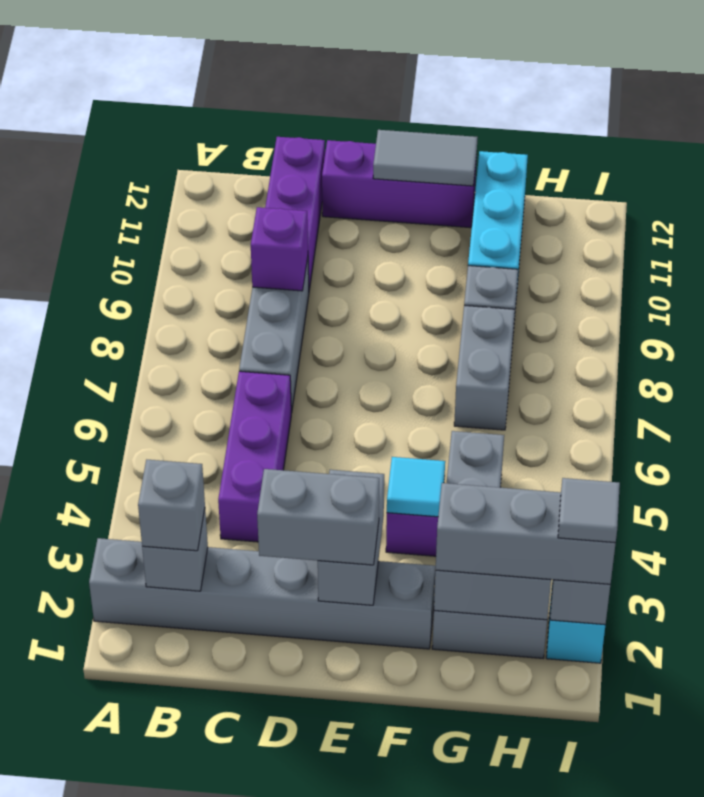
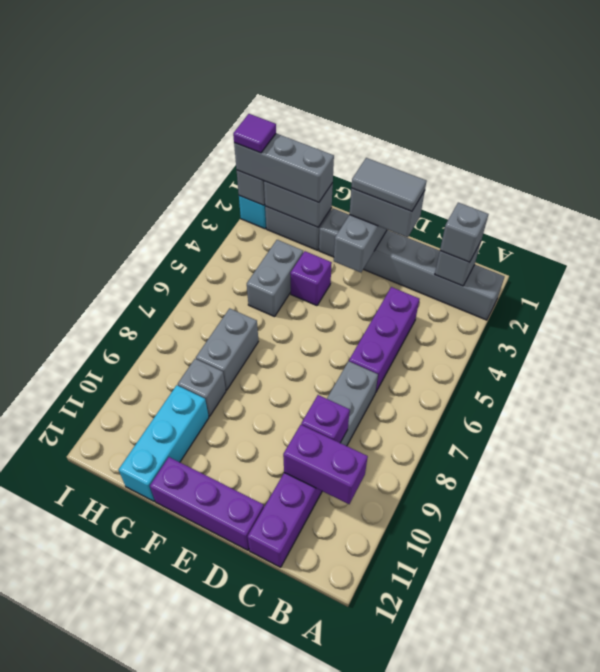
none -> purple 1x2 brick [283,425,368,504]
grey 1x2 tile [373,130,477,186] -> grey 1x2 tile moved to [351,158,427,211]
cyan 1x1 tile [387,457,445,517] -> none
grey 1x1 tile [558,478,620,543] -> purple 1x1 tile [233,114,276,153]

